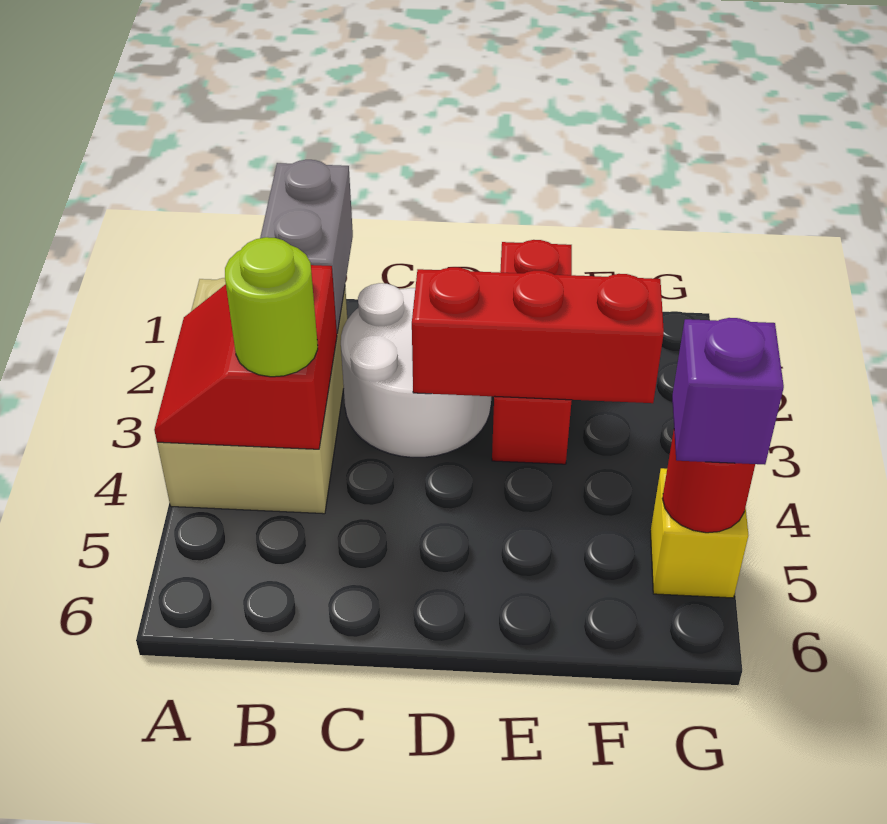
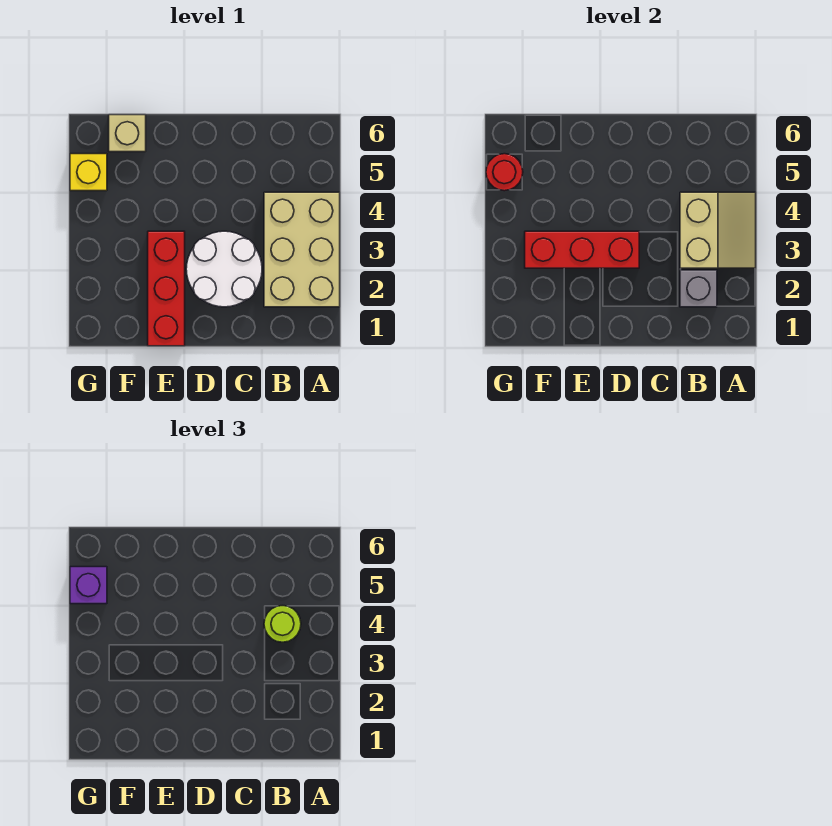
red 2x2 slope [154,265,337,449] -> tan 2x2 slope [680,192,756,268]
grey 1x2 brick [260,160,353,333] -> grey 1x1 brick [680,270,717,307]
none -> tan 1x1 brick [109,115,146,152]

